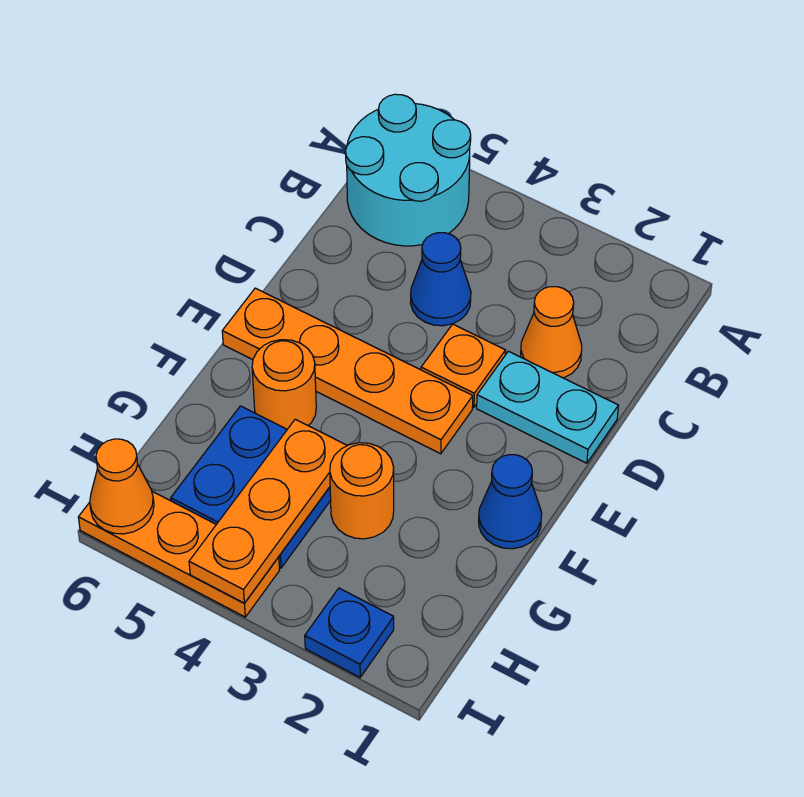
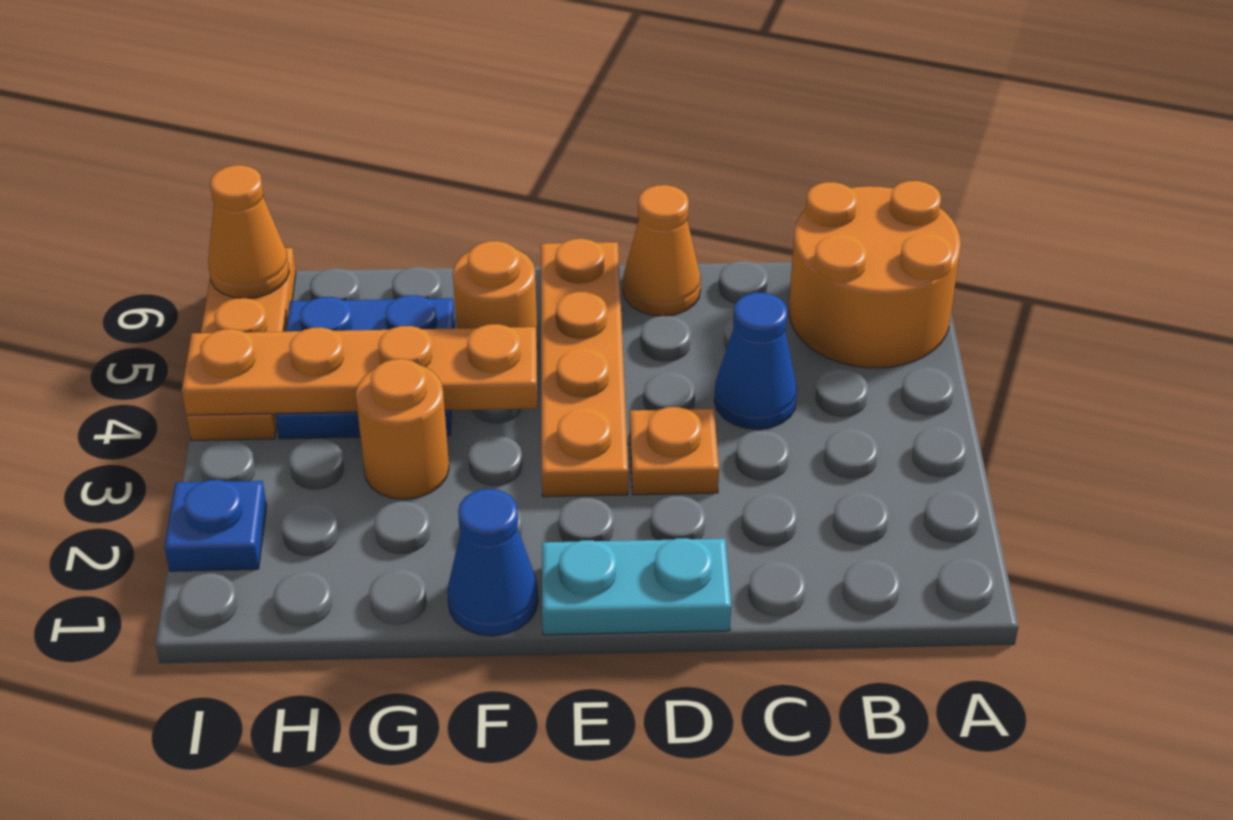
cyan 2x2 round brick [345,94,471,246] -> orange 2x2 round brick [789,181,961,368]
orange 1x1 cone [521,287,582,378] -> orange 1x1 cone moved to [623,185,701,316]
cyan 1x2 plate [477,351,618,463] -> cyan 1x2 plate turned to [542,538,731,635]
orange 1x3 plate [189,419,347,603] -> orange 1x4 plate [182,324,537,415]

